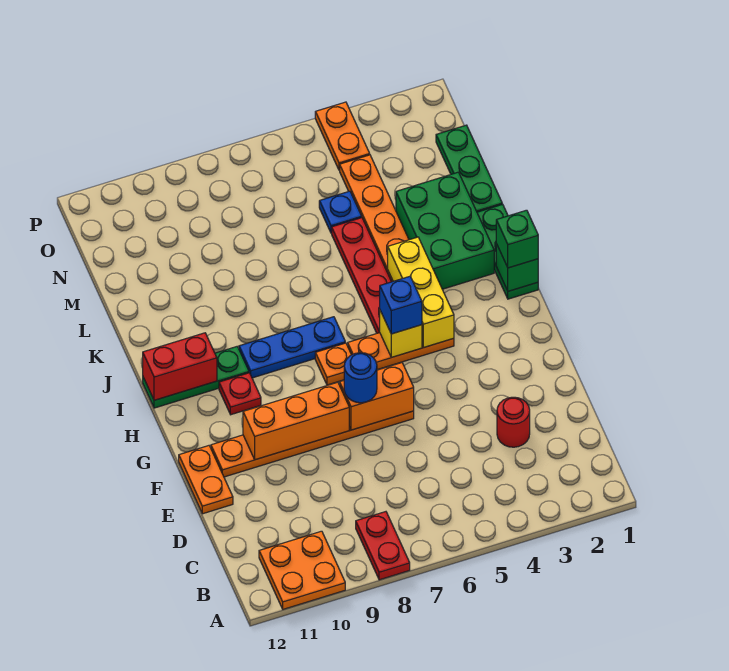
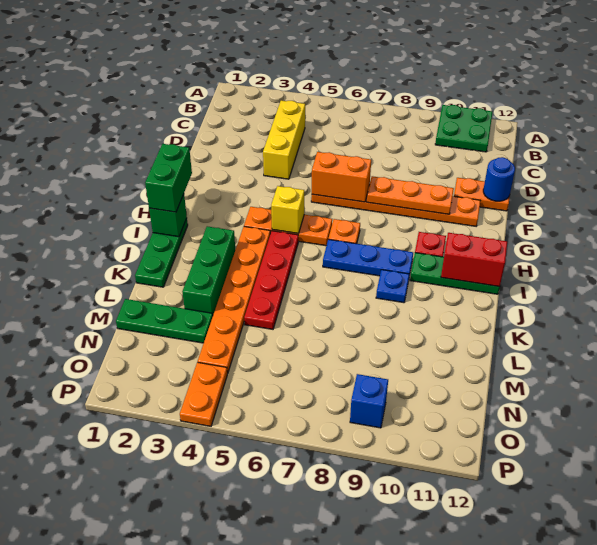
red 1x2 plate [356,512,410,580] -> none
orange 2x2 plate [259,531,345,609] -> green 2x2 plate [435,105,492,152]
red 1x1 round brick [497,397,530,447] -> none
orange 1x2 plate [179,446,233,514] -> orange 1x2 plate turned to [454,178,510,211]
blue 1x1 round brick [344,353,377,403] -> blue 1x1 round brick moved to [483,157,515,201]
orange 1x3 brick [243,382,349,460] -> orange 1x3 plate [367,176,454,214]
yellow 1x3 brick [388,237,454,347] -> yellow 1x3 brick moved to [263,101,305,179]
blue 1x1 brick [380,276,422,334] -> blue 1x1 brick moved to [350,374,388,428]
green 1x1 brick [496,210,538,268] -> green 1x2 brick [145,144,192,212]
green 2x3 brick [396,172,494,289] -> green 1x3 brick [182,226,235,314]
green 1x3 plate [436,125,502,212] -> green 1x3 plate turned to [116,299,213,343]
blue 1x1 plate [319,191,362,233] -> blue 1x1 plate moved to [376,270,409,303]

